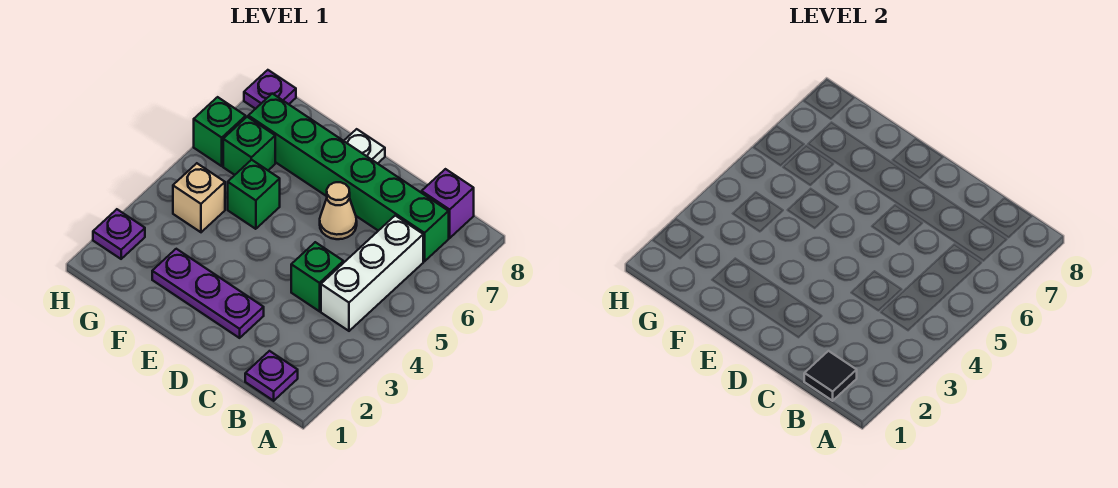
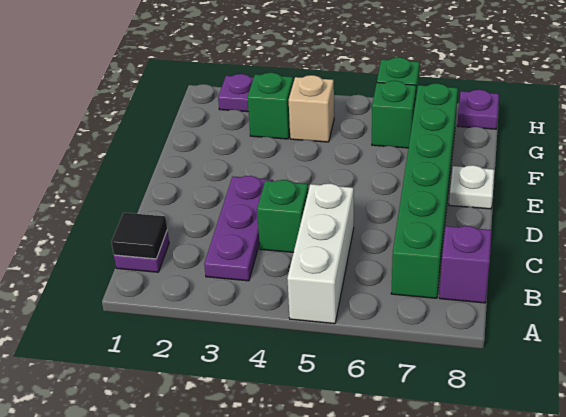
white 1x3 brick [321,216,423,331] -> white 1x3 brick turned to [287,183,354,324]
purple 1x3 plate [152,249,264,338] -> purple 1x3 plate moved to [204,176,273,281]
tan 1x1 cone [320,182,357,239] -> none
green 1x1 brick [228,160,280,229] -> green 1x1 brick moved to [247,73,293,139]

